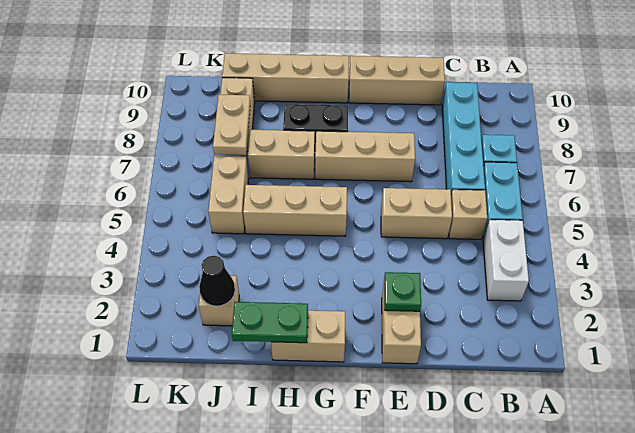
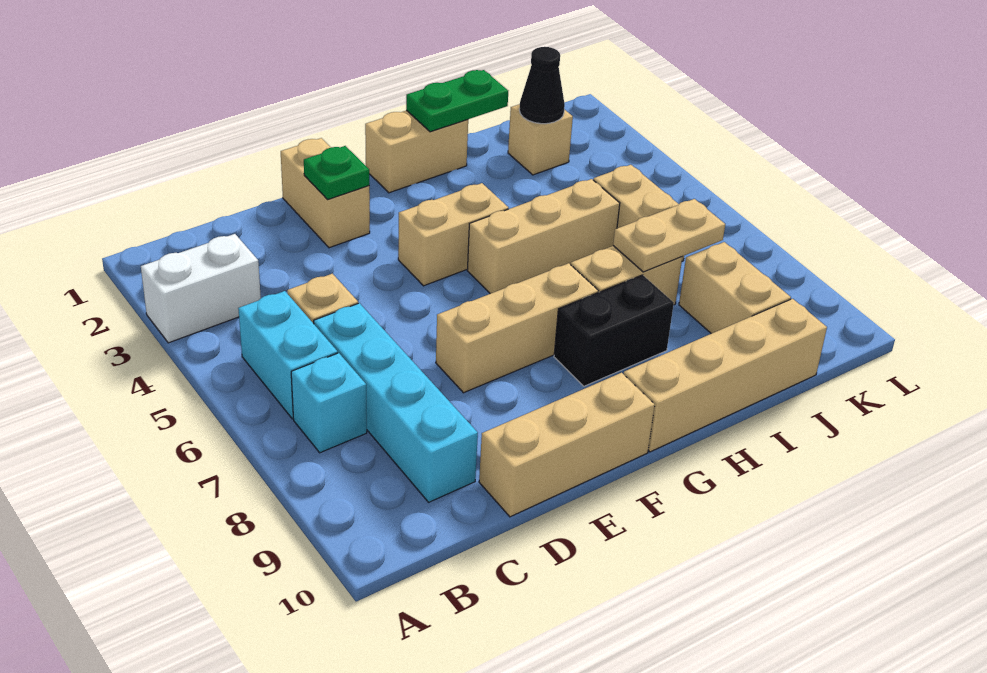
white 1x2 brick [483,220,529,301] -> white 1x2 brick turned to [141,234,261,343]
tan 1x2 brick [381,188,452,239] -> tan 1x2 brick moved to [398,183,508,286]
tan 1x2 plate [213,95,250,155] -> tan 1x2 plate turned to [613,199,725,272]

